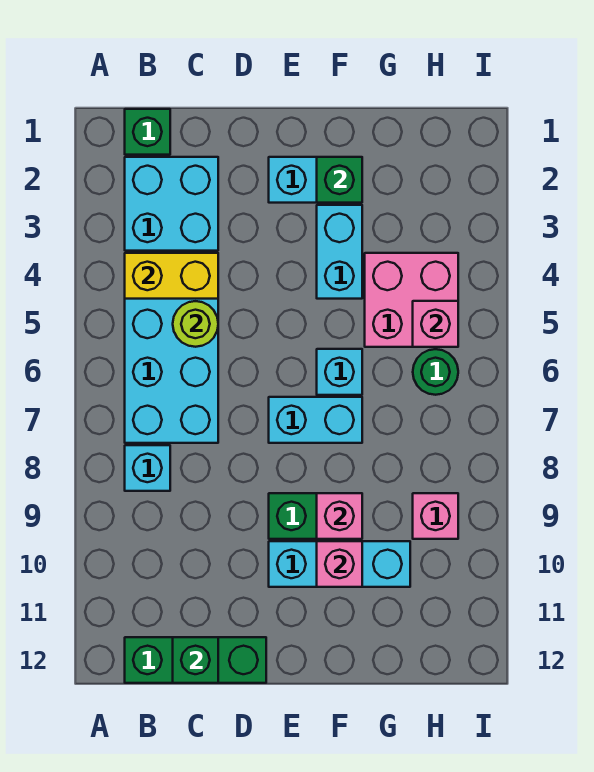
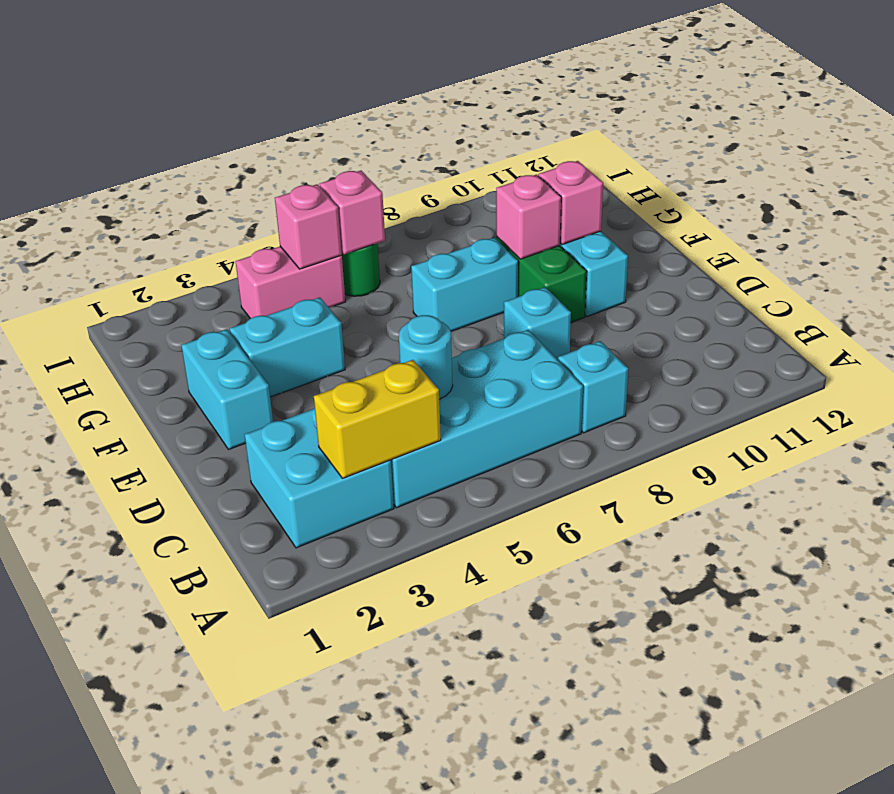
green 1x1 brick [125,109,170,155] -> none
yellow 1x2 brick [125,253,218,299] -> yellow 1x2 brick turned to [314,360,441,478]
green 1x3 brick [125,637,266,683] -> none
lime 1x1 round brick [173,301,218,347] -> cyan 1x1 round brick [399,315,453,399]
green 1x1 brick [173,637,218,683] -> none
cyan 1x2 brick [269,397,362,443] -> cyan 1x2 brick turned to [411,238,518,331]
green 1x1 brick [317,157,362,203] -> none
cyan 1x1 brick [317,349,362,395] -> cyan 1x1 brick moved to [504,287,571,360]
pink 2x2 brick [365,253,458,347] -> pink 1x2 brick [236,247,345,319]
pink 1x1 brick [413,493,458,539] -> pink 1x1 brick moved to [320,171,385,254]

